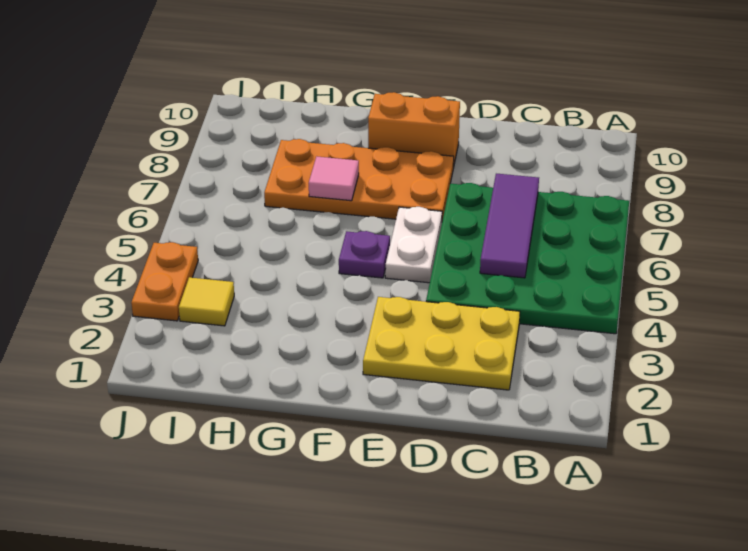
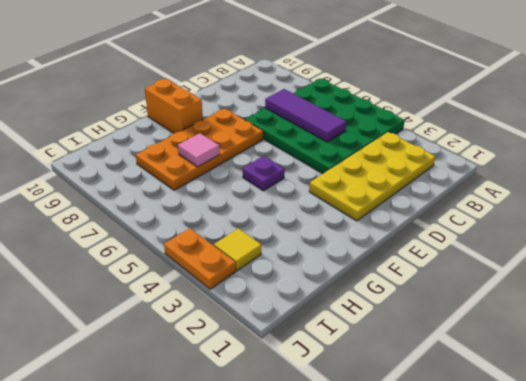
yellow 2x3 plate [363,297,520,390] -> yellow 2x4 plate [309,132,435,221]
white 1x2 plate [385,207,442,283] -> none
orange 1x2 brick [368,92,460,168] -> orange 1x2 brick turned to [145,79,203,133]

